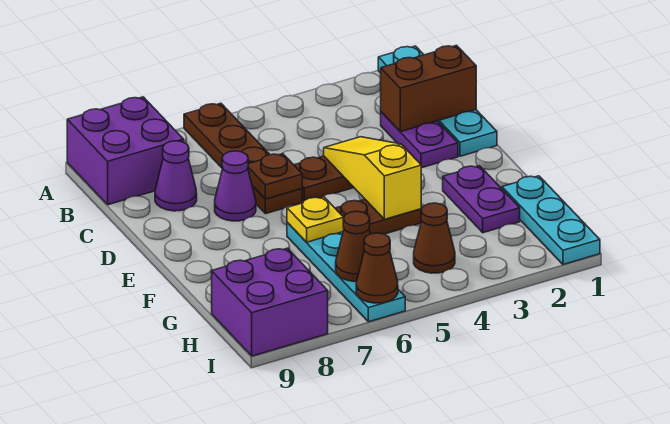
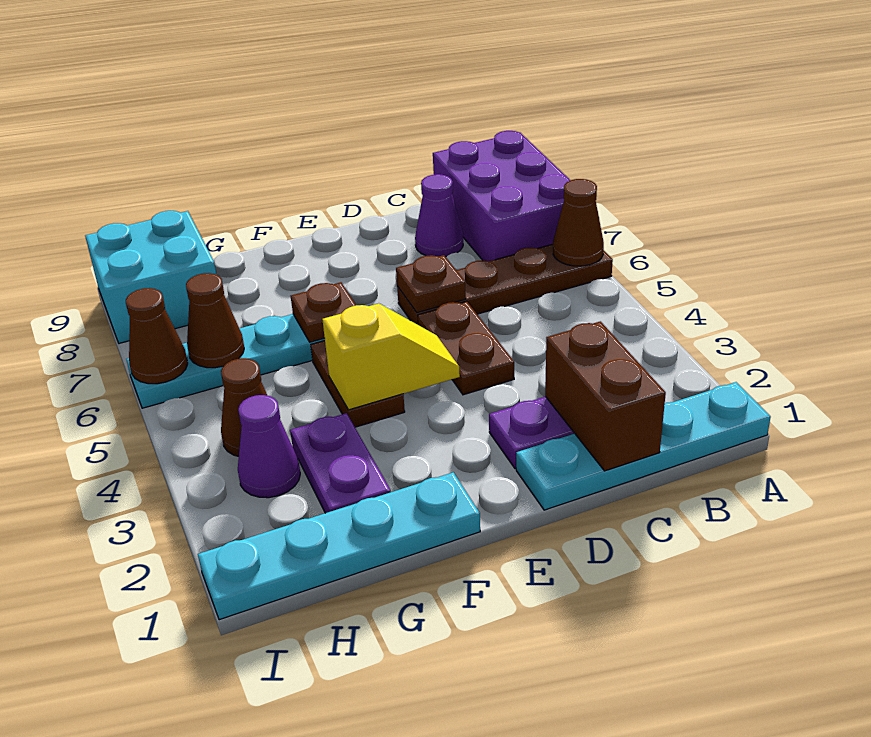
none -> brown 1x1 cone [553,179,604,266]
purple 2x2 brick [67,97,184,205] -> purple 2x3 brick [433,131,570,261]
yellow 1x3 slope [324,137,421,219] -> yellow 1x2 slope [322,303,460,410]
purple 1x1 cone [215,151,256,221] -> purple 1x1 cone moved to [238,395,300,498]
purple 1x2 plate [443,166,520,233] -> purple 1x2 plate turned to [290,413,391,513]
yellow 1x1 plate [287,197,344,242] -> brown 1x1 plate [291,282,356,342]
cyan 1x3 plate [502,176,600,264] -> cyan 1x4 plate [198,472,480,620]
purple 2x2 brick [212,248,328,356] -> cyan 2x2 brick [85,211,216,343]

